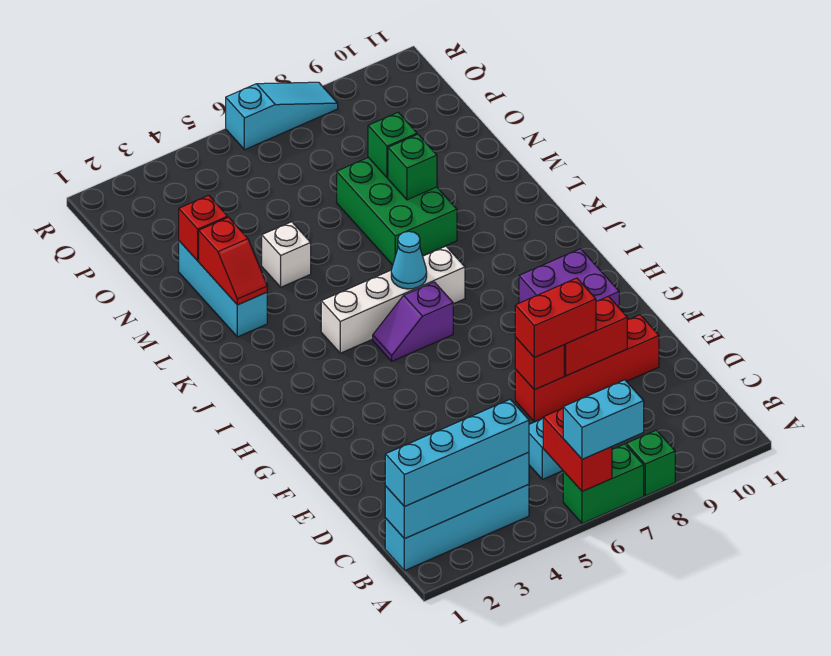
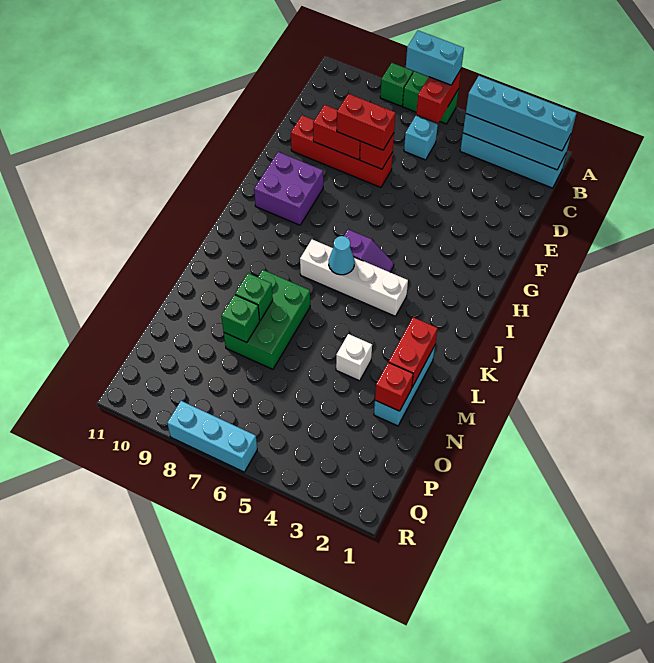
red 1x2 slope [199,217,267,305] -> red 1x2 brick [389,318,438,387]
cyan 1x3 slope [226,82,338,150] -> cyan 1x3 brick [167,401,257,472]

